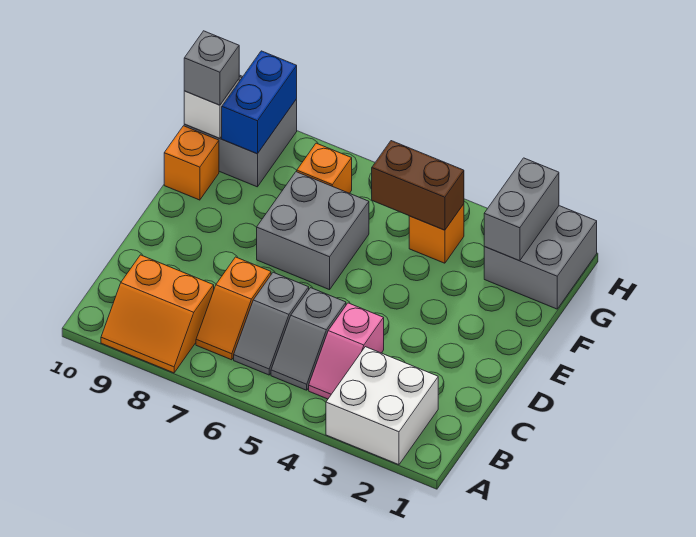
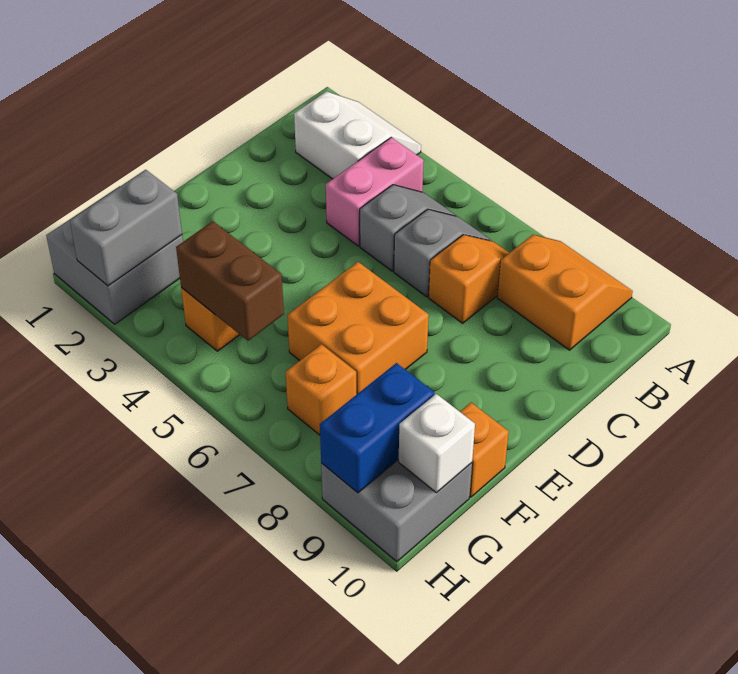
white 2x2 brick [326,347,438,465] -> white 2x2 slope [294,91,421,179]
pink 1x2 slope [309,303,384,399] -> pink 1x2 brick [326,137,424,246]
grey 2x2 brick [257,172,369,290] -> orange 2x2 brick [287,262,429,395]
grey 1x1 brick [184,31,239,105] -> none

